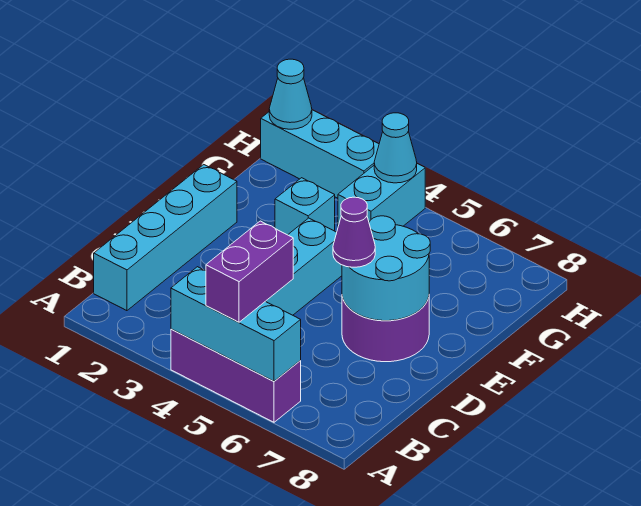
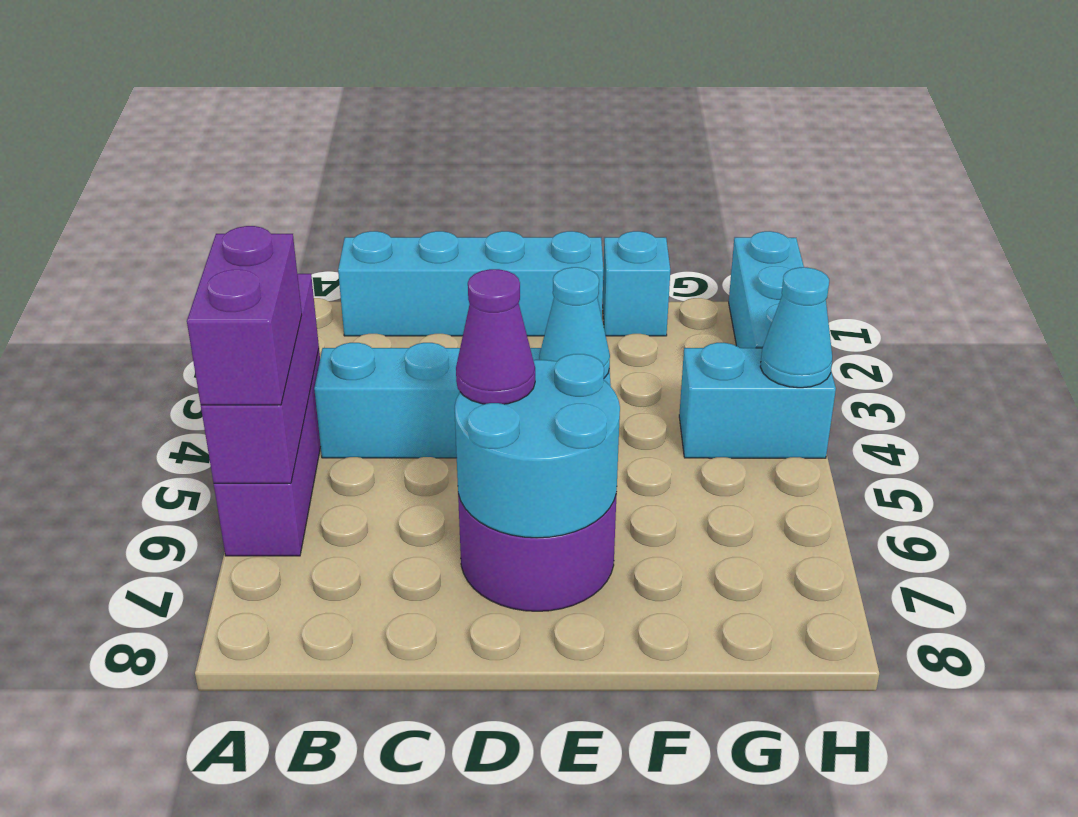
cyan 1x3 brick [171,267,301,381] -> purple 1x3 brick [201,274,319,483]
purple 1x2 brick [206,221,293,322] -> purple 1x2 brick turned to [187,226,302,405]
cyan 1x1 brick [275,178,335,235] -> cyan 1x1 brick moved to [602,231,670,336]
cyan 1x1 cone [269,59,312,129] -> cyan 1x1 cone moved to [539,267,610,378]

